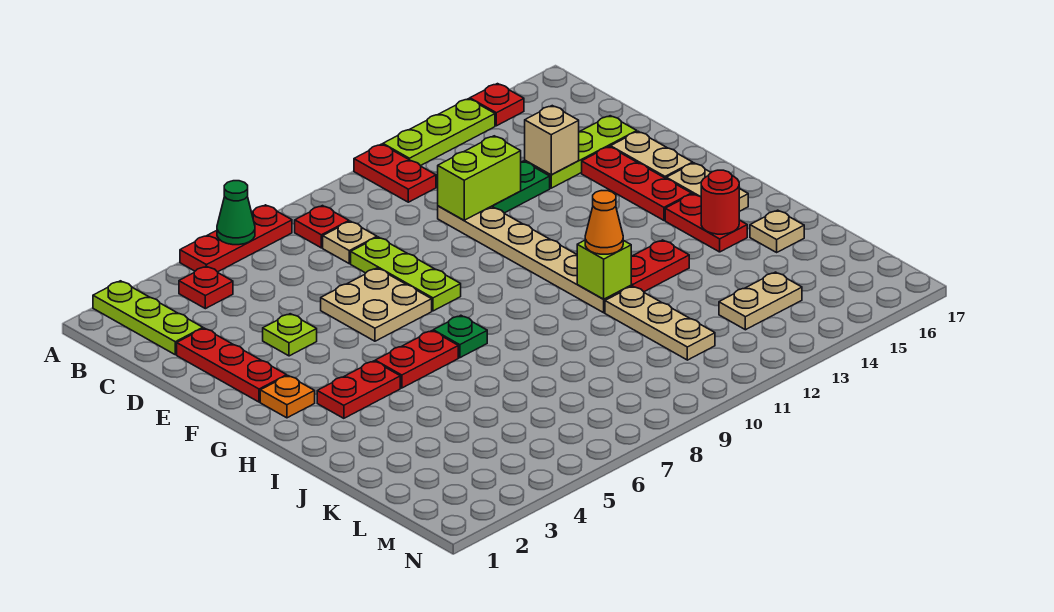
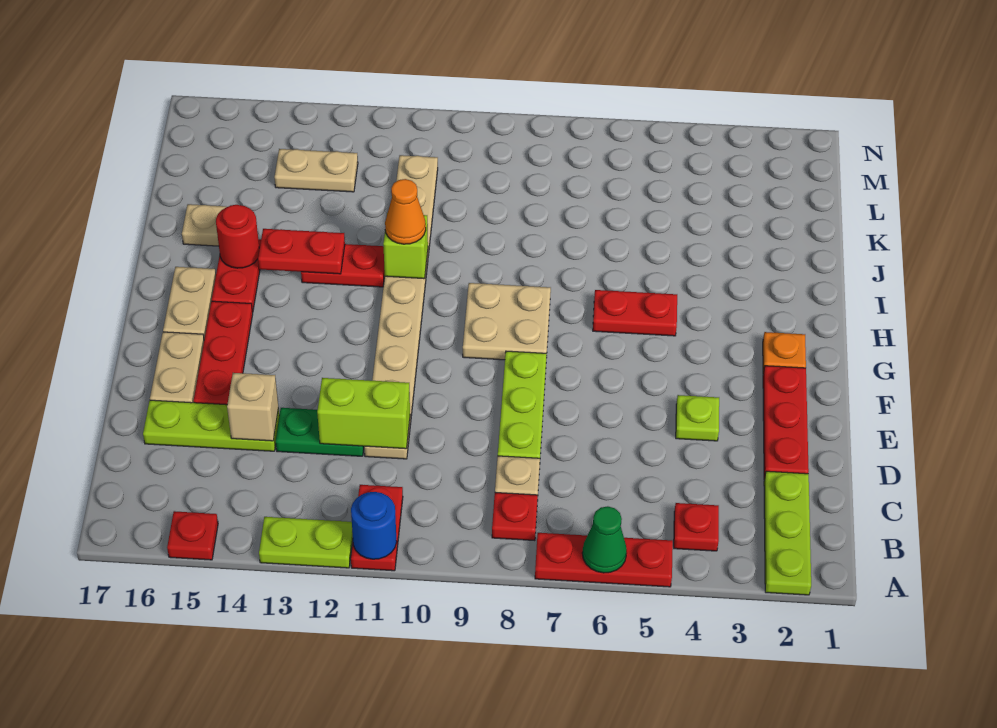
none -> blue 1x1 round brick [351,492,397,559]
lime 1x3 plate [383,99,495,166] -> lime 1x2 plate [259,517,353,568]
tan 2x2 plate [321,268,432,341] -> tan 2x2 plate moved to [463,283,551,360]
red 1x2 plate [317,361,400,418] -> red 1x2 plate moved to [258,229,345,274]
green 1x1 plate [433,315,487,358] -> none

